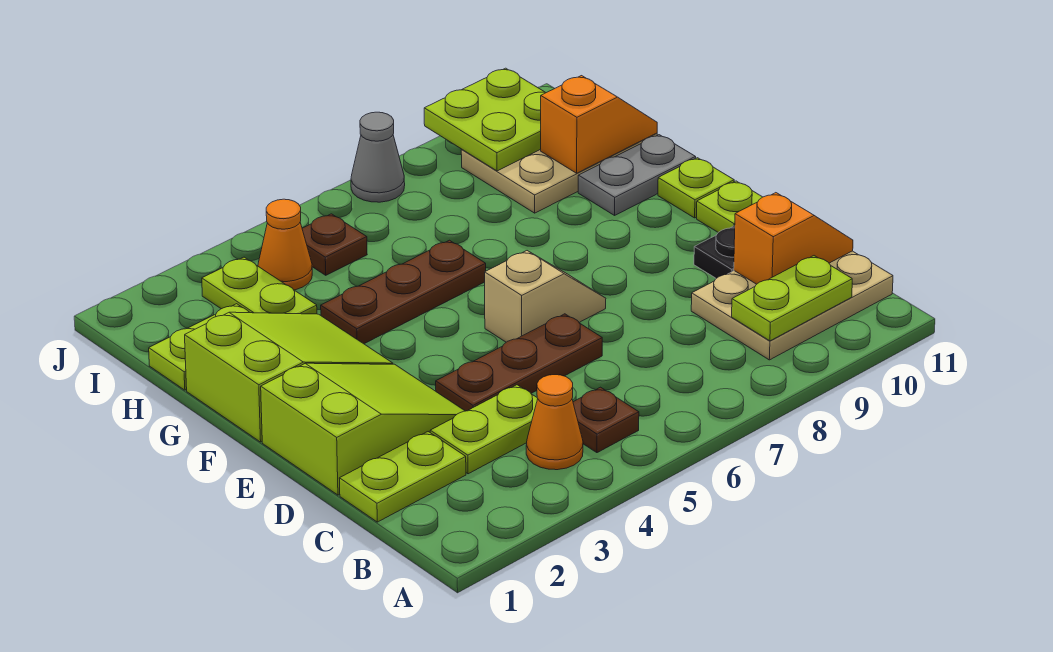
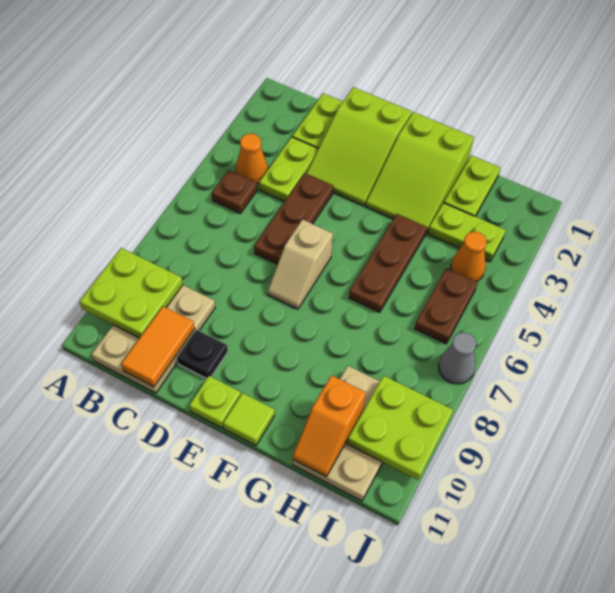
lime 1x2 plate [732,256,852,341] -> lime 2x2 plate [79,248,183,338]
orange 1x2 slope [734,193,853,284] -> orange 1x2 tile [121,306,195,387]
lime 1x1 plate [658,158,734,218] -> lime 1x1 tile [223,393,275,446]
grey 1x2 plate [578,135,696,215] -> none
brown 1x1 plate [302,214,367,275] -> brown 1x2 plate [415,268,478,344]

